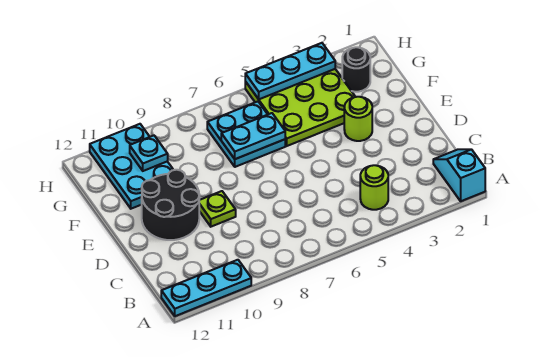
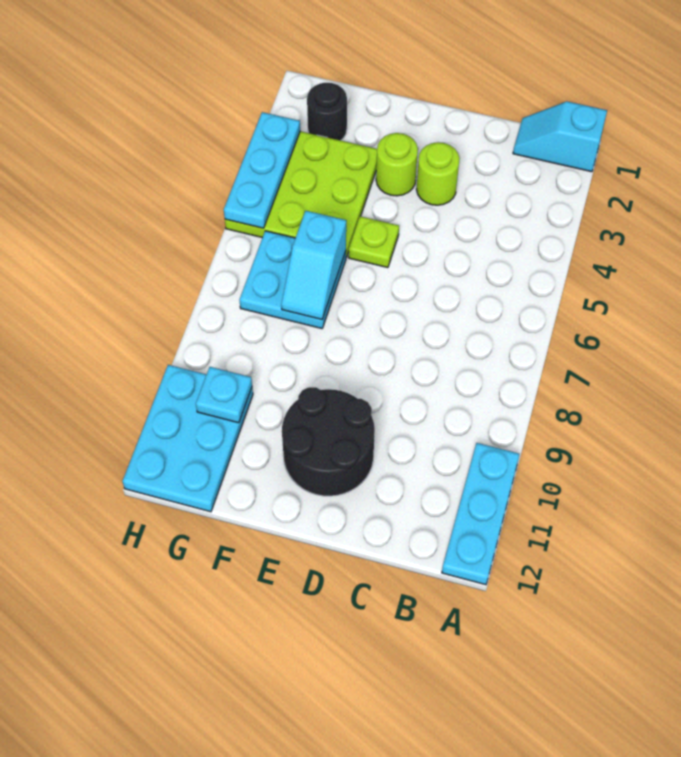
lime 1x1 round brick [360,165,388,210] -> lime 1x1 round brick moved to [416,142,460,205]
lime 1x1 plate [199,191,236,227] -> lime 1x1 plate moved to [349,216,399,268]
cyan 1x2 plate [221,113,285,159] -> cyan 1x2 slope [281,211,346,319]
cyan 2x3 plate [90,124,173,209] -> cyan 2x3 plate turned to [123,365,253,512]

